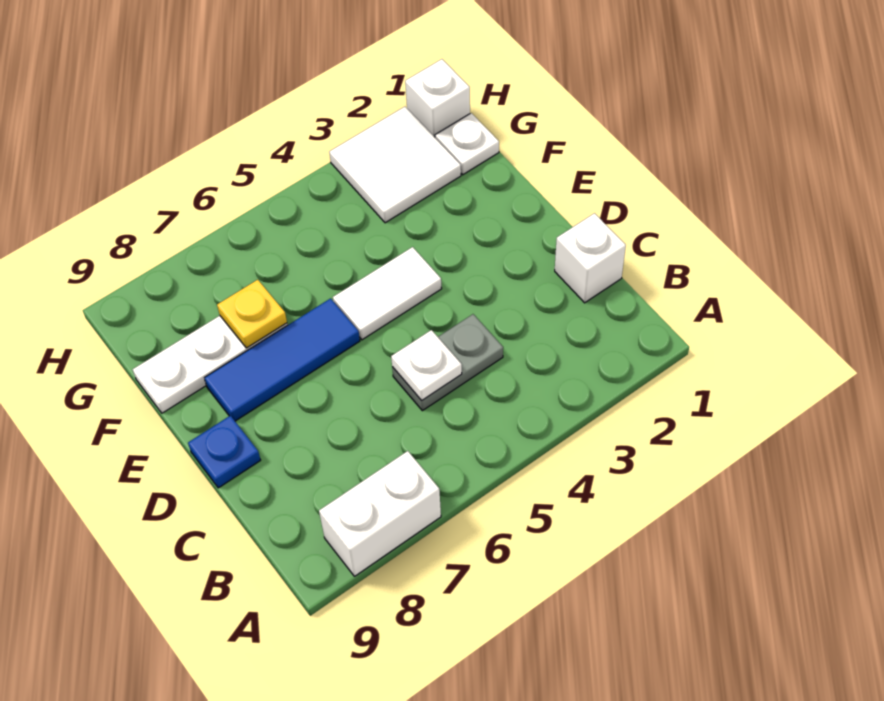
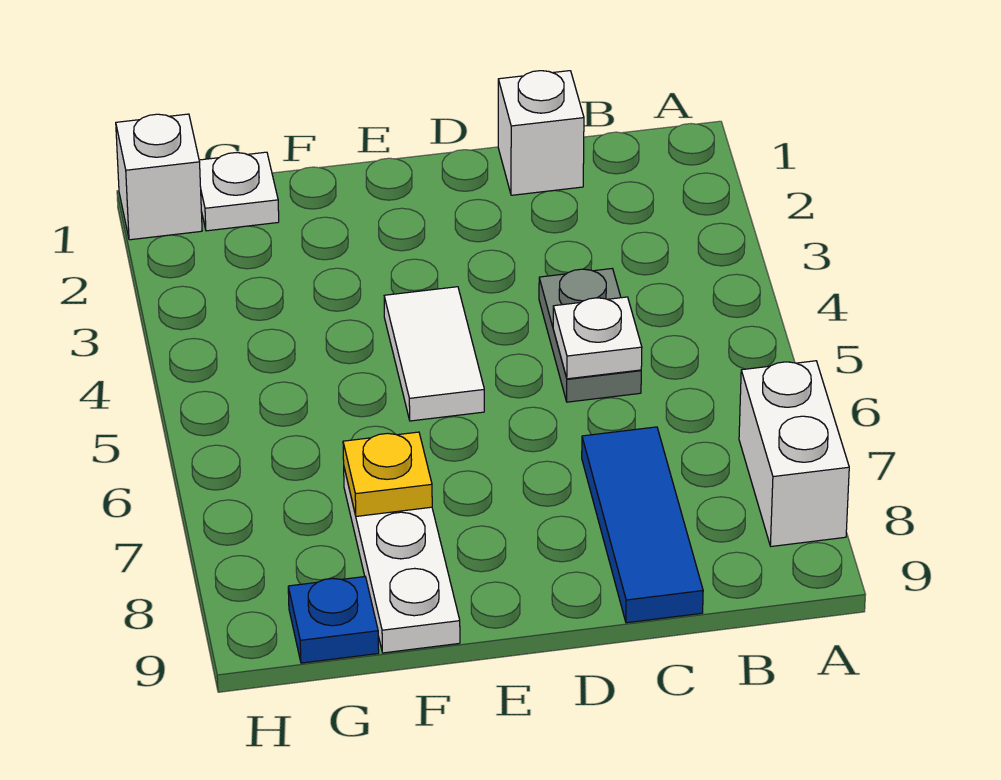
blue 1x1 plate [188,416,261,488] -> blue 1x1 plate moved to [288,577,379,663]
blue 1x3 tile [204,298,360,421] -> blue 1x3 tile moved to [582,427,703,623]
white 2x2 tile [329,107,461,223] -> none

